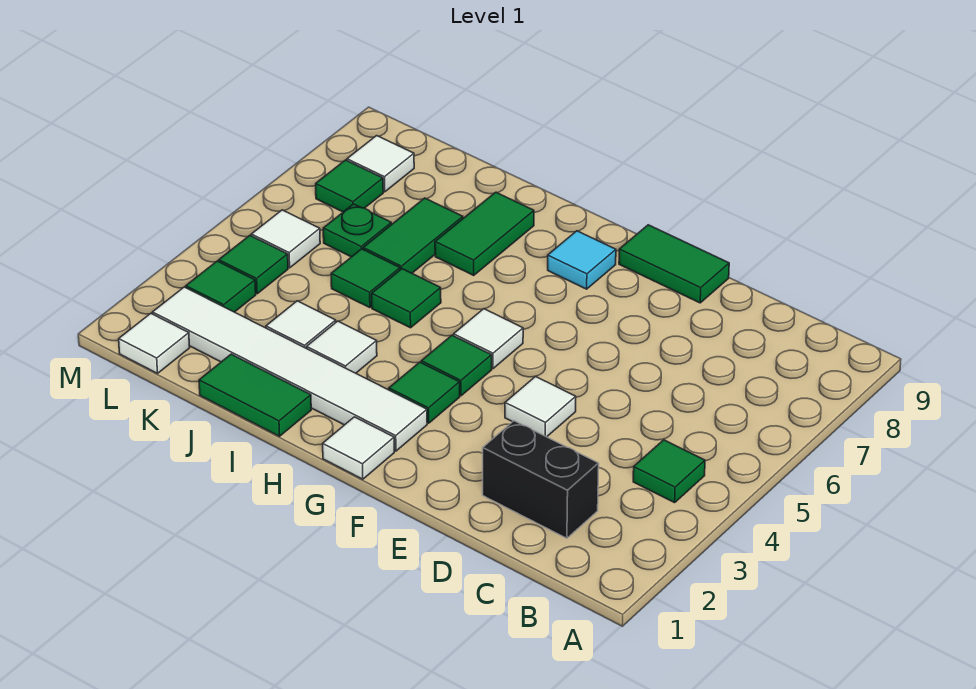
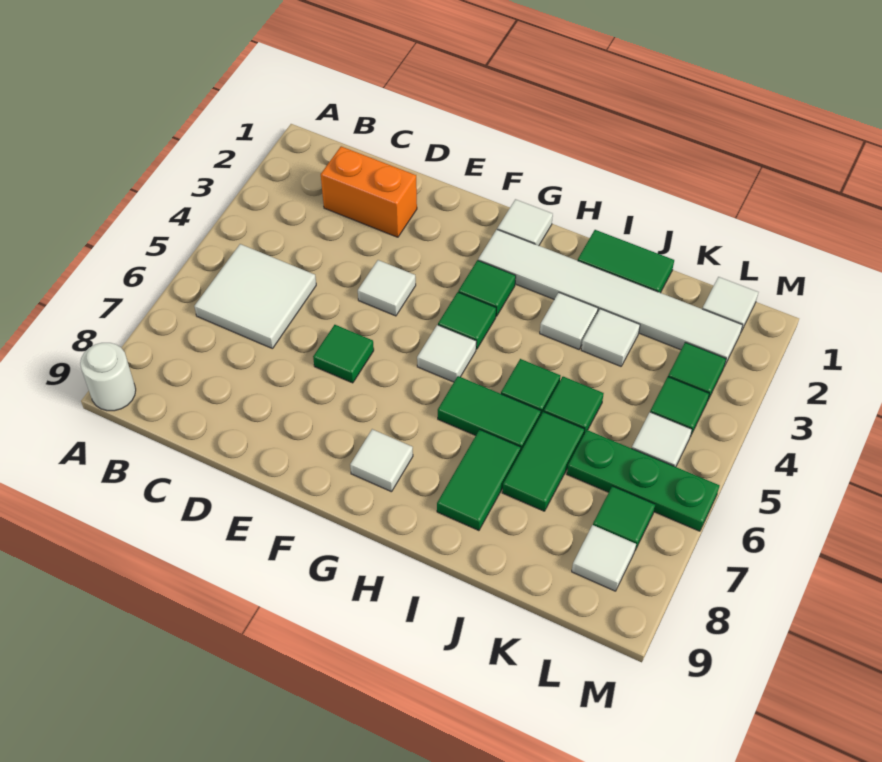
none -> white 1x1 round brick [80,343,136,411]
green 1x1 tile [633,440,705,503] -> green 1x1 tile moved to [313,325,374,383]
none -> white 2x2 tile [194,244,316,349]
black 1x2 brick [483,421,599,538] -> orange 1x2 brick [321,146,417,237]
green 1x2 tile [619,225,729,303] -> green 1x2 tile moved to [438,376,541,452]
cyan 1x1 tile [548,231,616,289] -> white 1x1 tile [350,429,413,492]
green 1x1 plate [323,204,391,257] -> green 1x3 plate [567,430,720,531]

